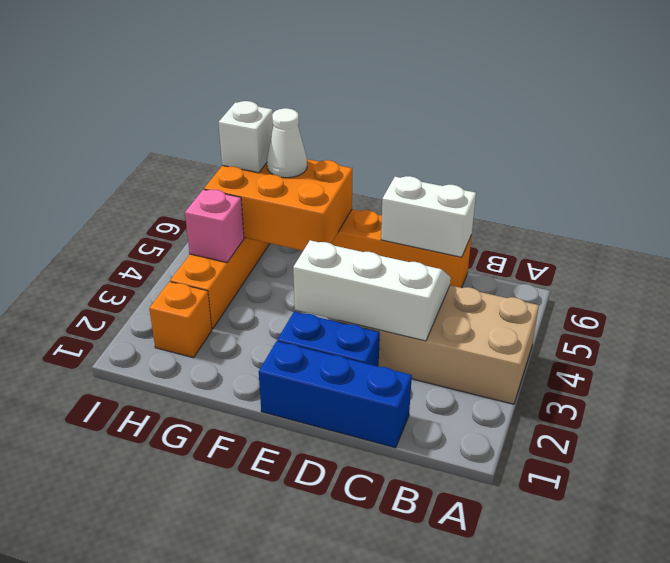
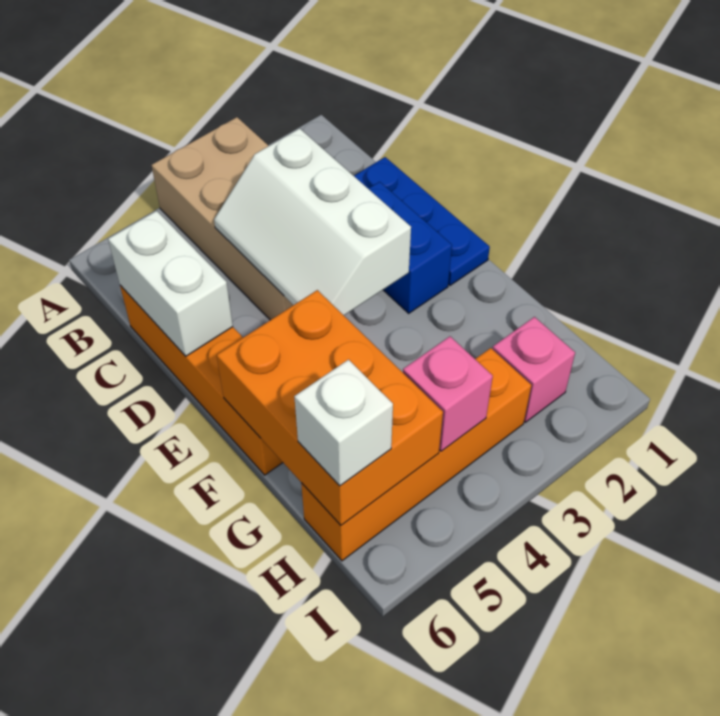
blue 1x3 brick [259,341,412,448] -> blue 1x3 plate [354,157,490,285]
white 1x1 cone [267,108,307,178] -> none
orange 1x1 brick [149,282,212,358] -> pink 1x1 brick [493,317,575,422]

